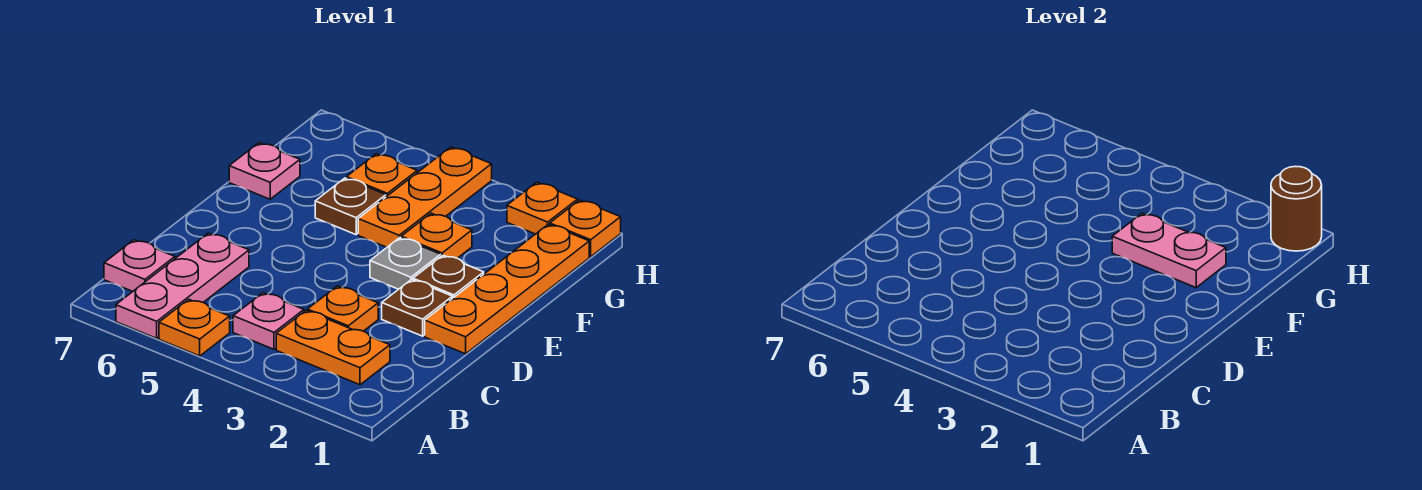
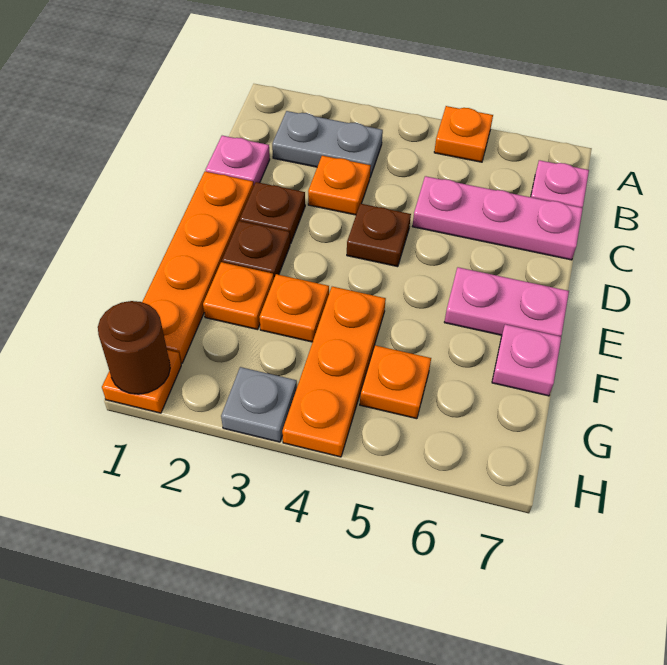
pink 1x3 plate [116,233,249,338] -> pink 1x3 plate turned to [413,176,583,260]
orange 1x2 plate [276,311,390,385] -> grey 1x2 plate [272,111,383,177]
pink 1x1 plate [233,293,304,349] -> pink 1x1 plate moved to [206,136,270,186]
grey 1x1 plate [370,238,441,289] -> grey 1x1 plate moved to [221,367,297,442]
pink 1x2 plate [1112,213,1226,287] -> pink 1x2 plate moved to [444,267,569,336]
brown 1x1 plate [315,178,386,235] -> brown 1x1 plate moved to [347,204,411,267]
orange 1x1 plate [507,182,578,234] -> orange 1x1 plate moved to [203,262,274,330]

